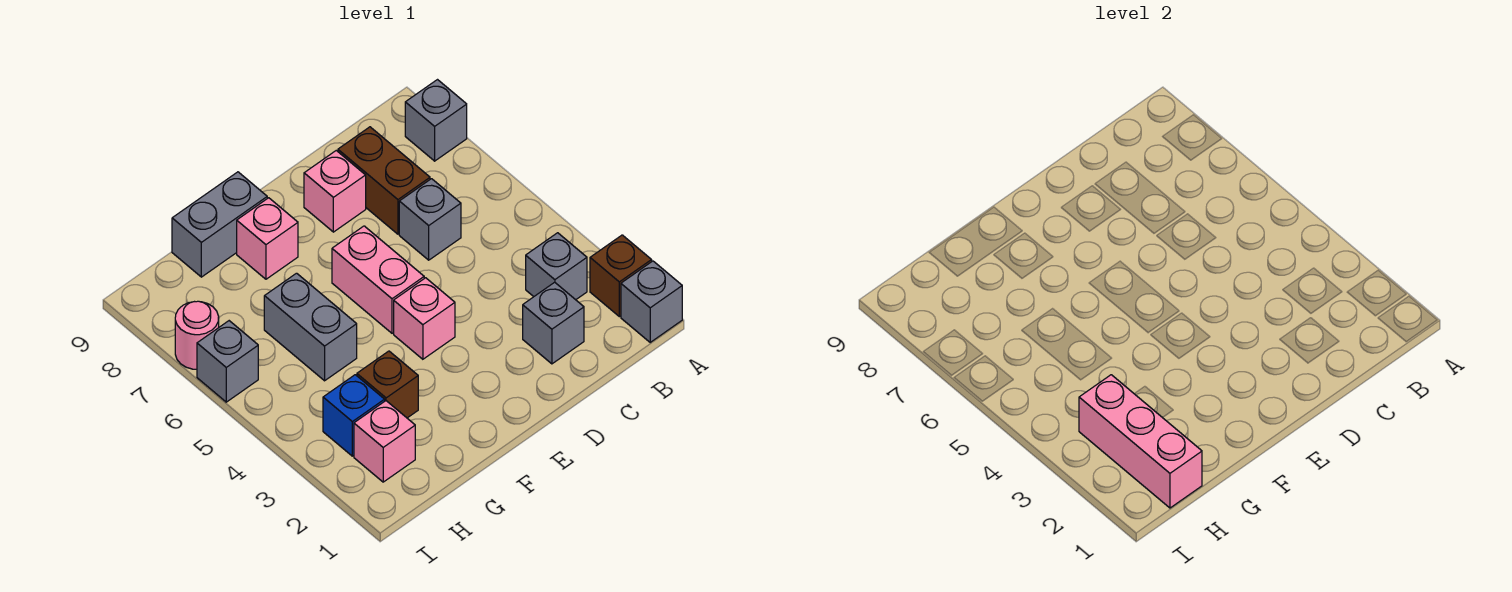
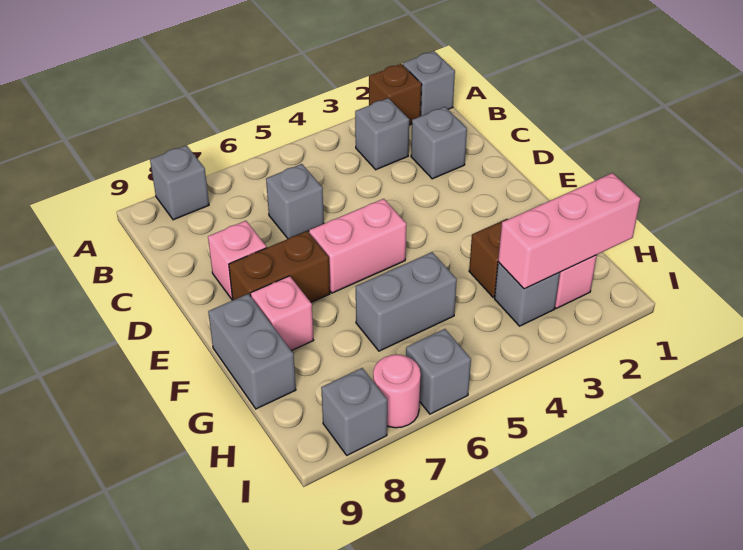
brown 1x2 brick [338,127,430,234] -> brown 1x2 brick moved to [229,231,330,302]
pink 1x1 brick [394,278,455,359] -> none
blue 1x1 brick [323,375,385,456] -> grey 1x1 brick [495,262,560,326]
none -> grey 1x1 brick [321,368,387,455]

